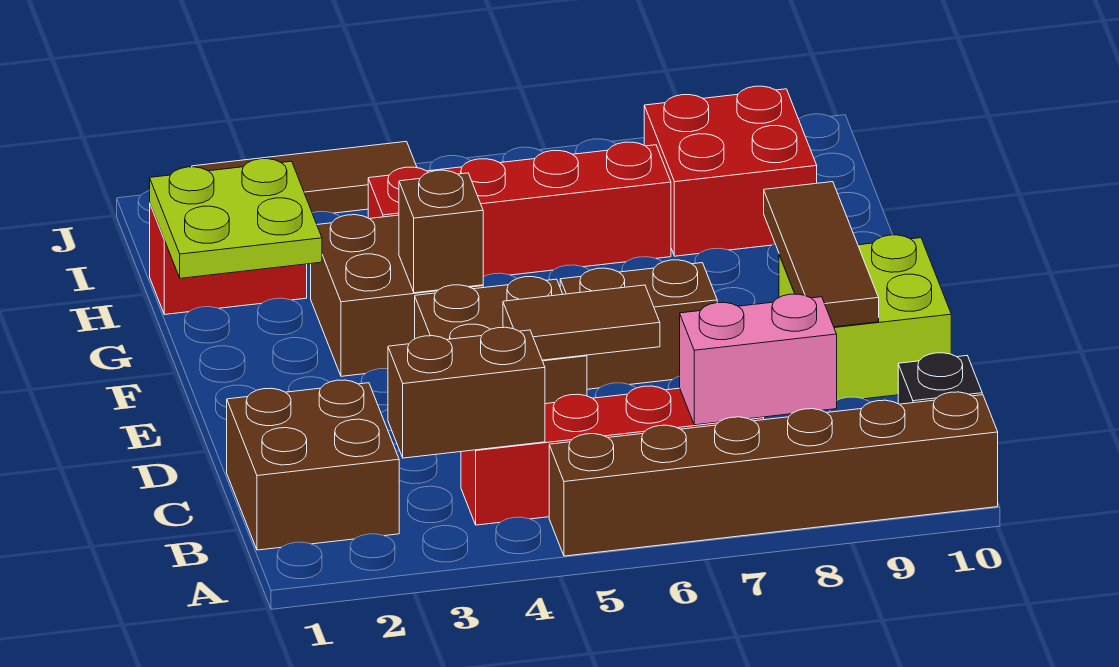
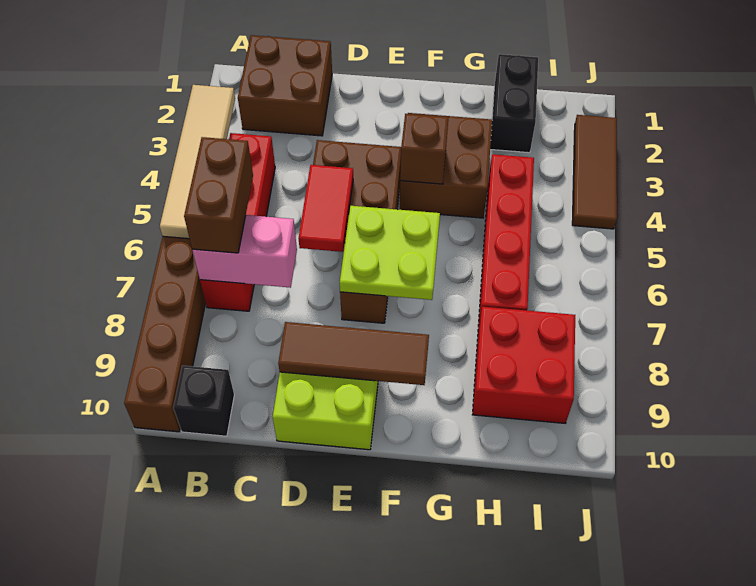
none -> tan 1x4 tile [160,85,235,239]
brown 1x2 brick [388,327,545,458] -> brown 1x2 brick moved to [184,137,253,253]
pink 1x2 brick [680,294,837,425] -> pink 1x2 brick turned to [192,215,297,288]
brown 1x2 tile [503,285,660,360] -> red 1x2 tile [299,165,353,252]
lime 2x2 plate [150,159,322,278] -> lime 2x2 plate moved to [340,206,440,300]
red 1x2 brick [150,205,307,315] -> black 1x2 brick [490,54,538,153]

